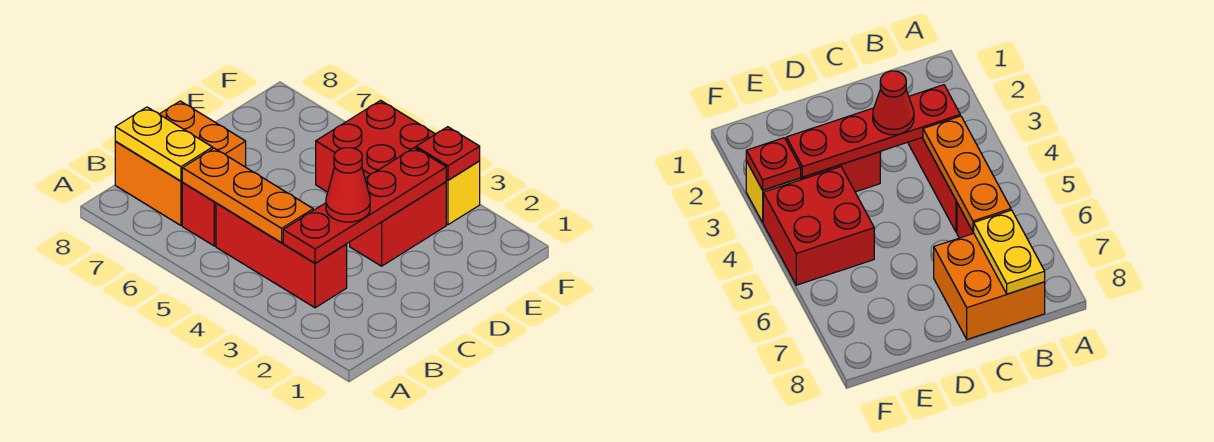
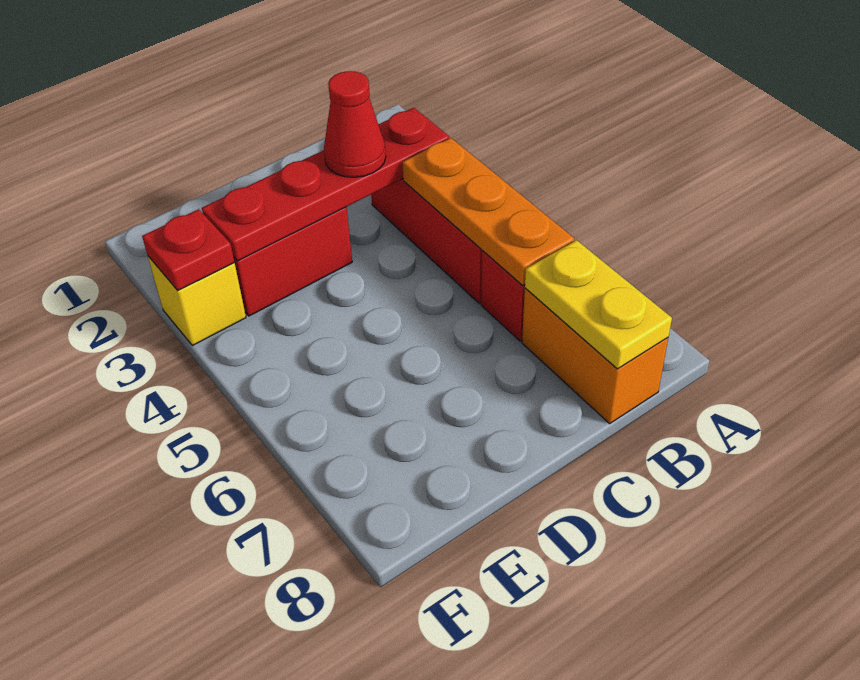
orange 2x2 brick [115,101,246,225] -> orange 1x2 brick [522,288,668,424]
red 2x2 brick [316,100,435,192] -> none

